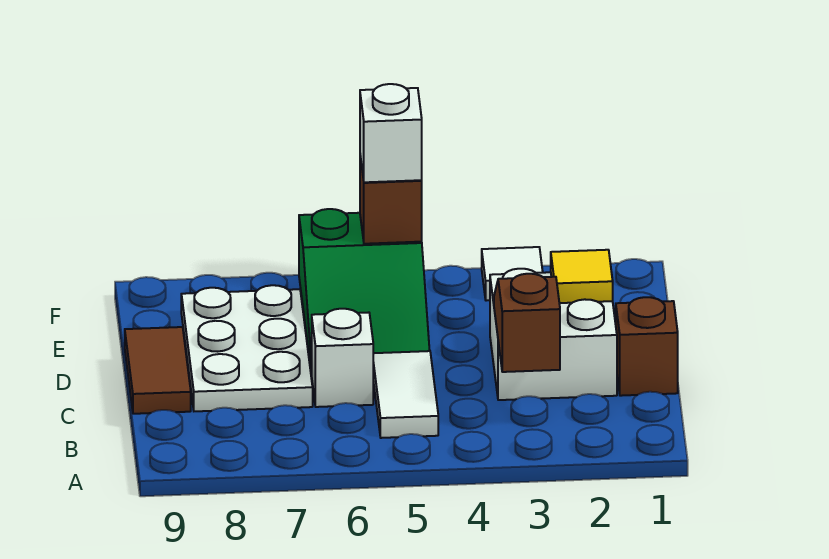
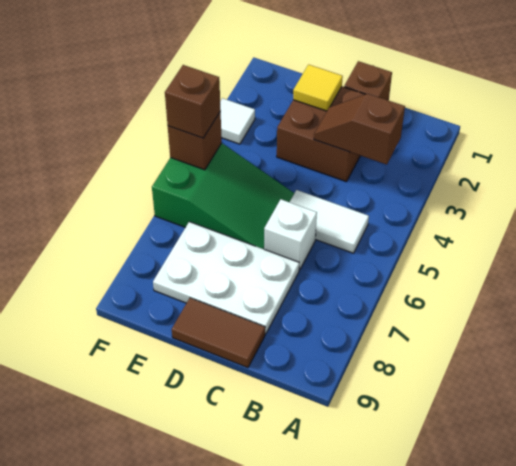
white 2x2 brick [490,269,617,400] -> brown 2x2 brick [277,87,365,182]
white 1x1 brick [360,84,422,182] -> brown 1x1 brick [165,65,221,138]

